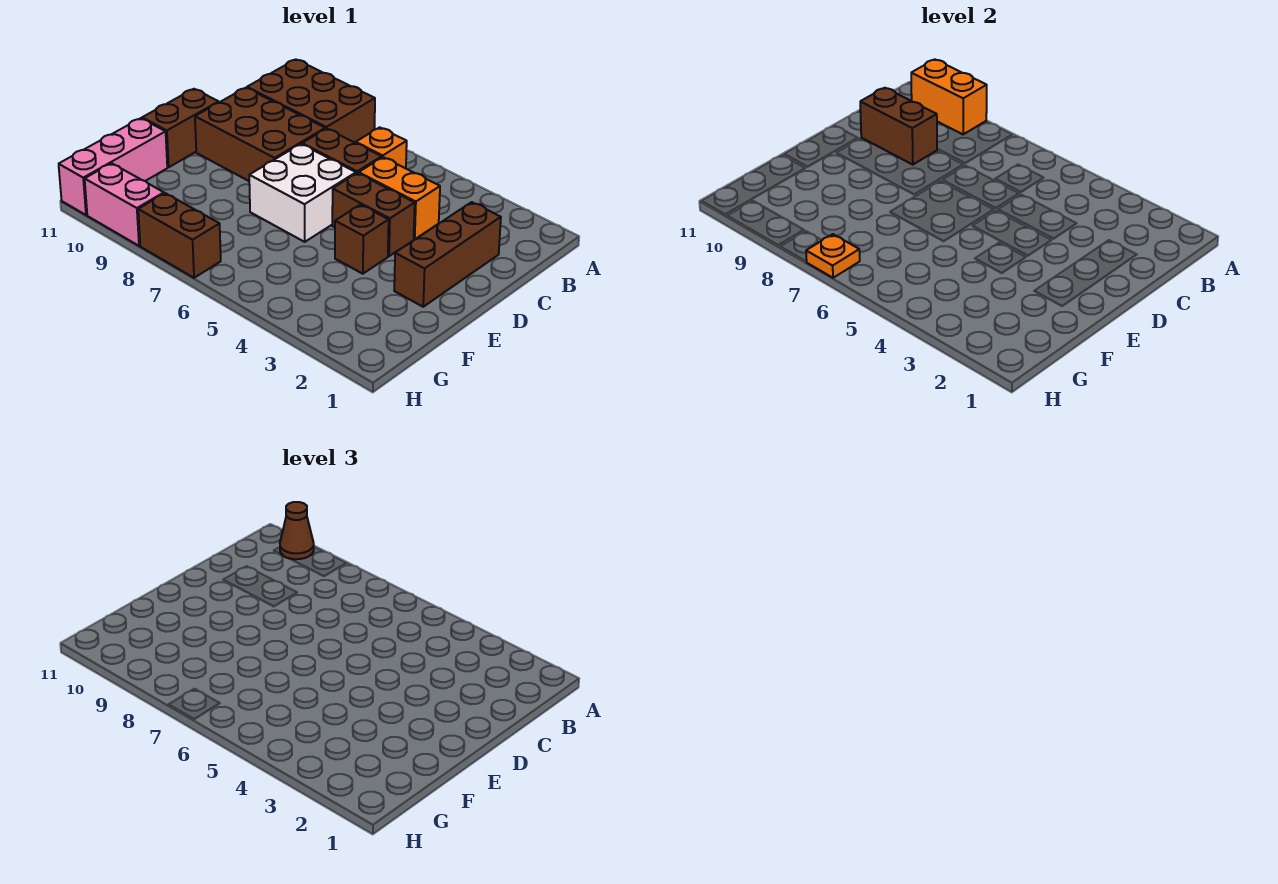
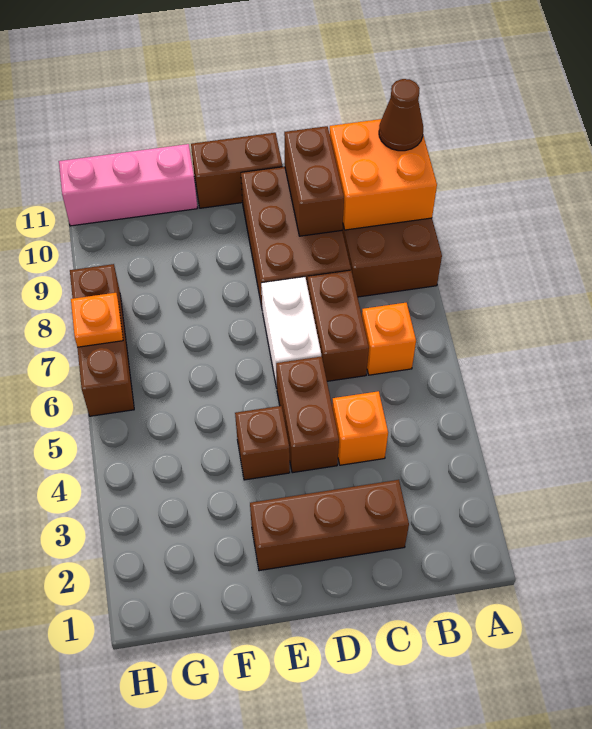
orange 1x2 brick [911,59,987,134] -> orange 2x2 brick [330,119,437,230]
orange 1x2 brick [359,157,440,239] -> orange 1x1 brick [332,391,388,465]
white 2x2 brick [249,144,356,242] -> white 1x2 brick [261,277,321,388]
brown 1x2 brick [138,193,221,278] -> brown 1x3 brick [70,264,134,416]
pink 1x2 brick [85,163,164,246] -> none

